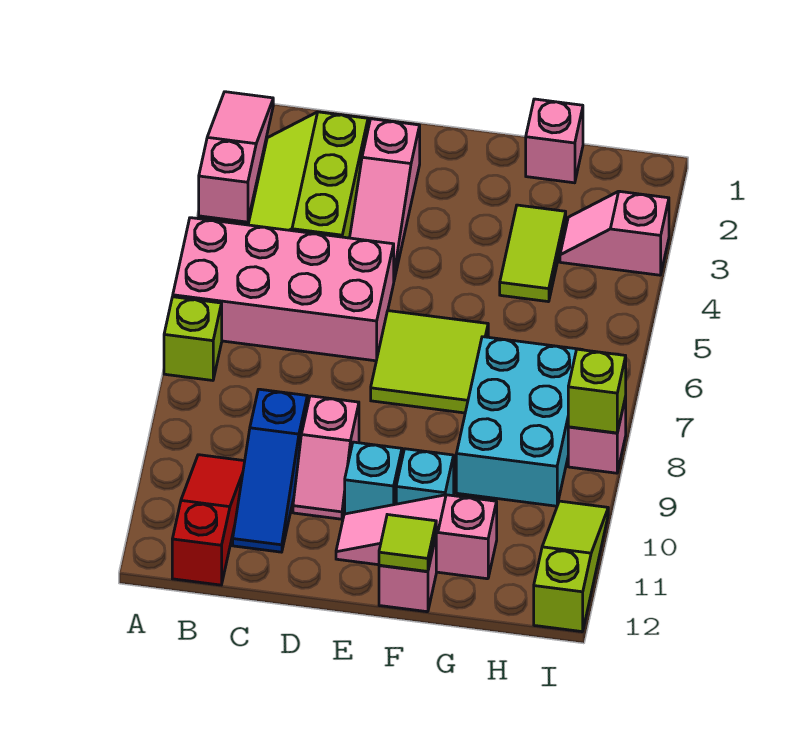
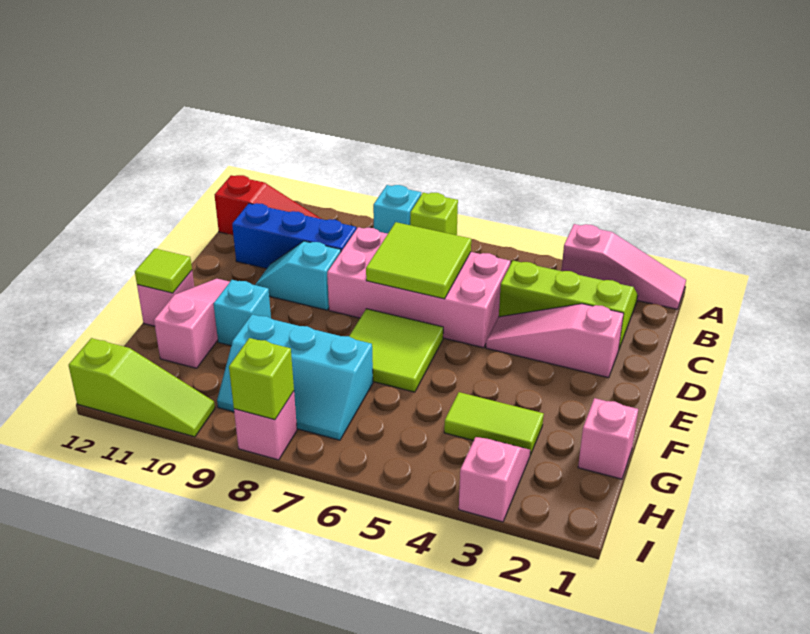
pink 2x4 brick [173,218,394,361] -> pink 2x4 brick turned to [327,227,510,348]
none -> lime 2x2 tile [366,222,471,299]
blue 1x3 slope [233,389,307,552] -> blue 1x3 brick [232,203,356,269]
pink 1x2 slope [293,396,359,519] -> cyan 1x2 slope [255,241,341,310]
cyan 1x1 brick [345,442,402,514] -> cyan 1x1 brick moved to [373,185,421,234]
cyan 2x3 brick [456,337,582,506] -> cyan 2x3 slope [217,315,373,440]

